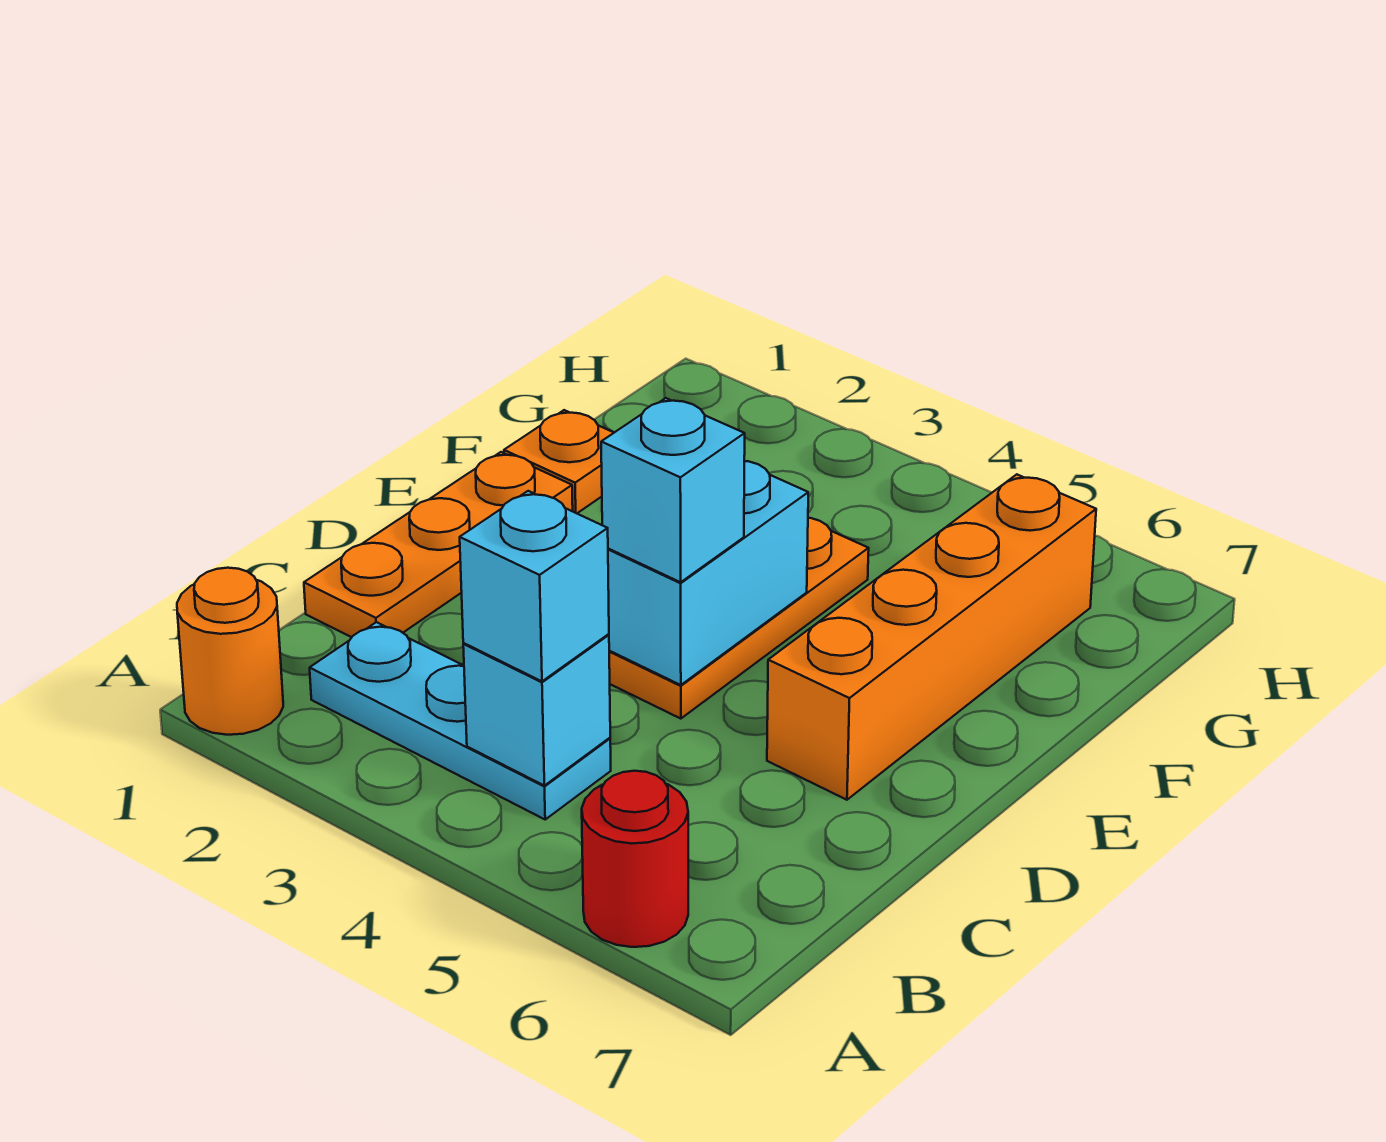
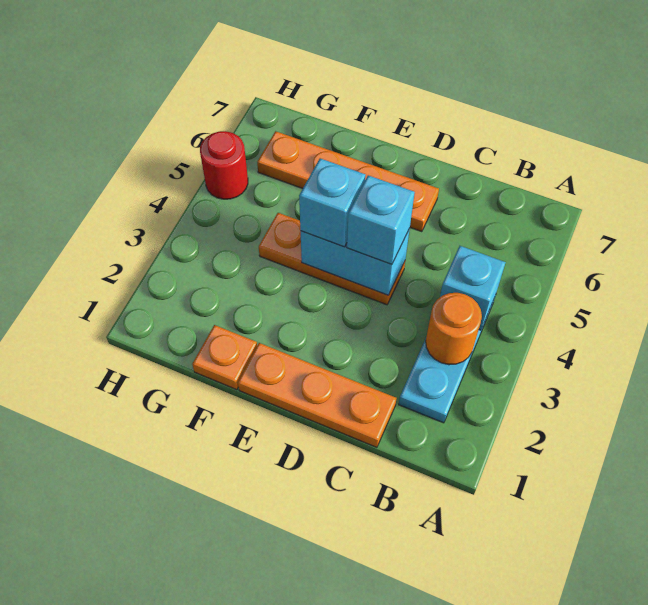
orange 1x1 round brick [177,568,283,735] -> orange 1x1 round brick moved to [426,293,482,365]
red 1x1 round brick [582,771,688,947] -> red 1x1 round brick moved to [200,131,248,199]
cyan 1x1 brick [460,491,609,681] -> cyan 1x1 brick moved to [299,158,366,247]
orange 1x4 brick [767,474,1096,800] -> orange 1x4 plate [257,131,439,232]

